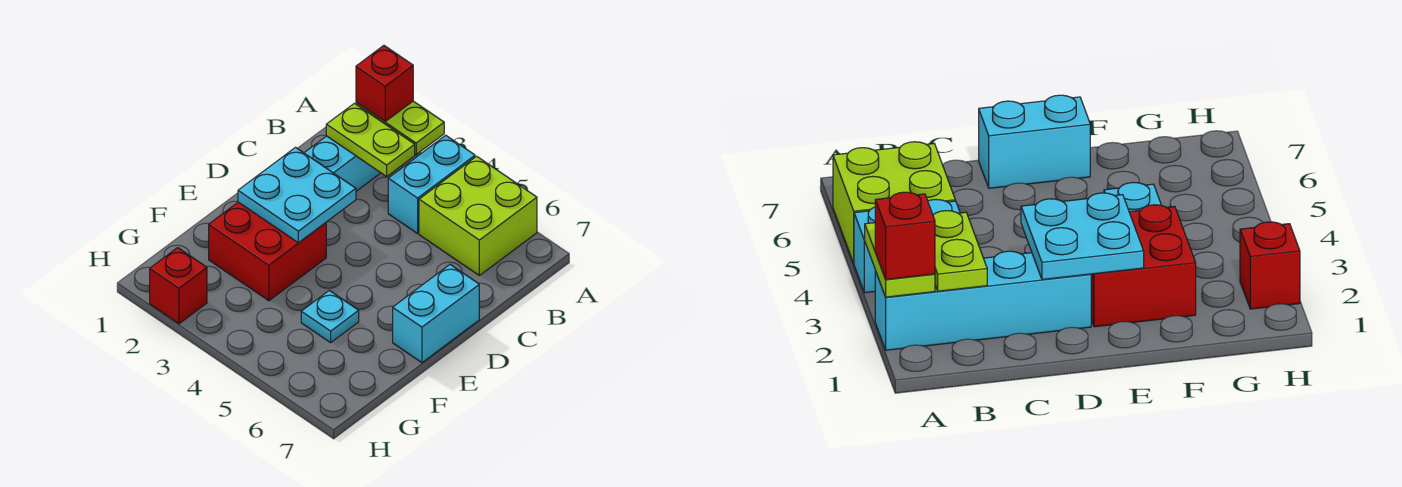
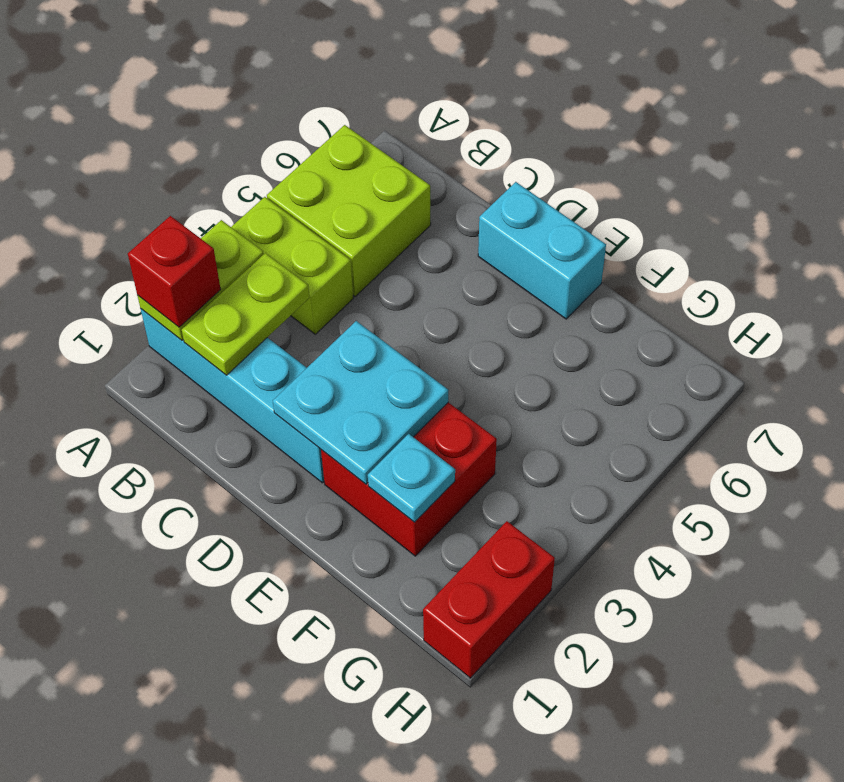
cyan 1x2 brick [388,135,475,233] -> lime 1x2 brick [231,197,353,334]
cyan 1x1 plate [301,290,359,343] -> cyan 1x1 plate moved to [368,434,455,522]
red 1x1 brick [150,248,207,324] -> red 1x2 brick [423,521,555,678]

